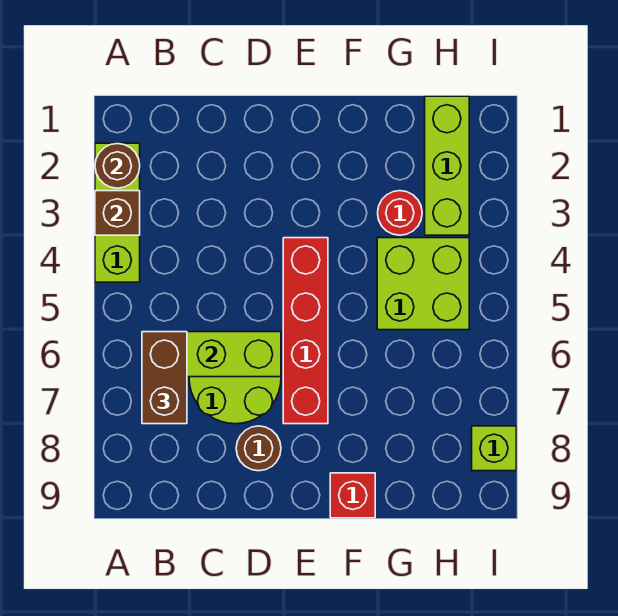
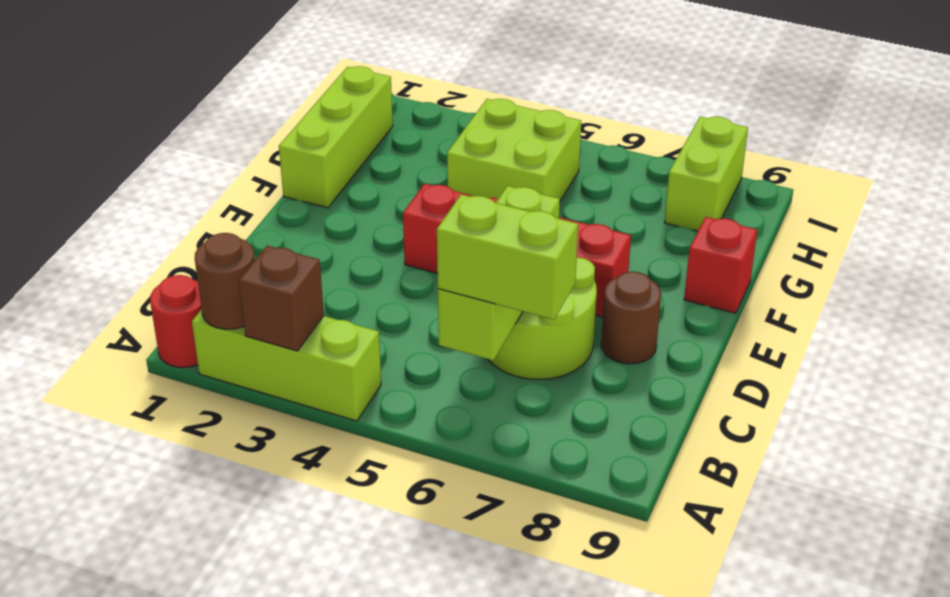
brown 1x2 brick [142,332,187,424] -> lime 1x2 brick [437,195,578,320]
red 1x1 round brick [378,191,422,235] -> red 1x1 round brick moved to [150,275,202,368]
lime 1x3 brick [425,96,469,235] -> lime 1x3 brick turned to [279,66,393,208]
lime 1x1 brick [472,426,516,471] -> lime 1x2 brick [664,116,748,231]

